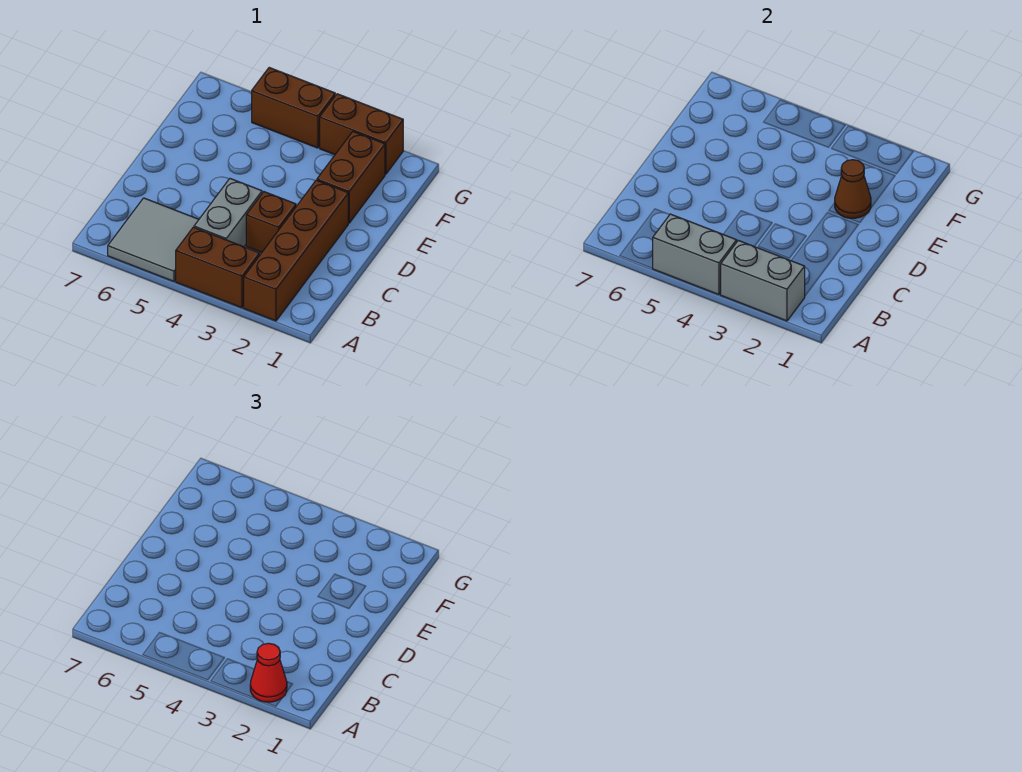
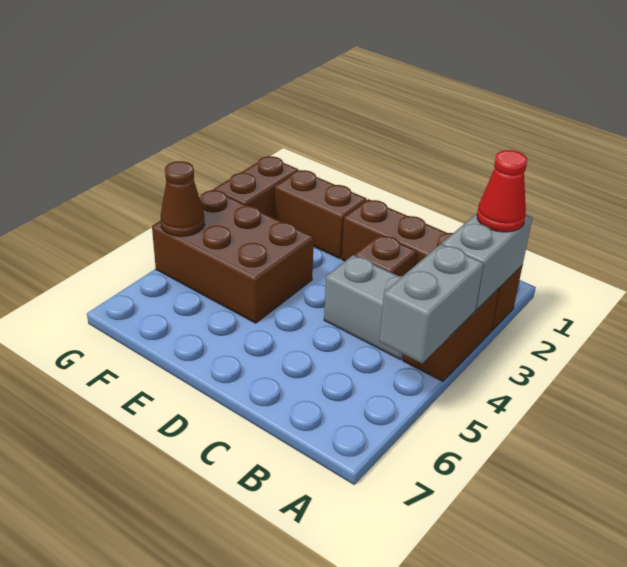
grey 2x2 tile [108,198,199,281] -> none
brown 1x1 cone [835,160,871,218] -> brown 1x1 cone moved to [161,161,205,236]
brown 1x2 brick [252,68,335,148] -> brown 2x3 brick [152,190,314,323]

